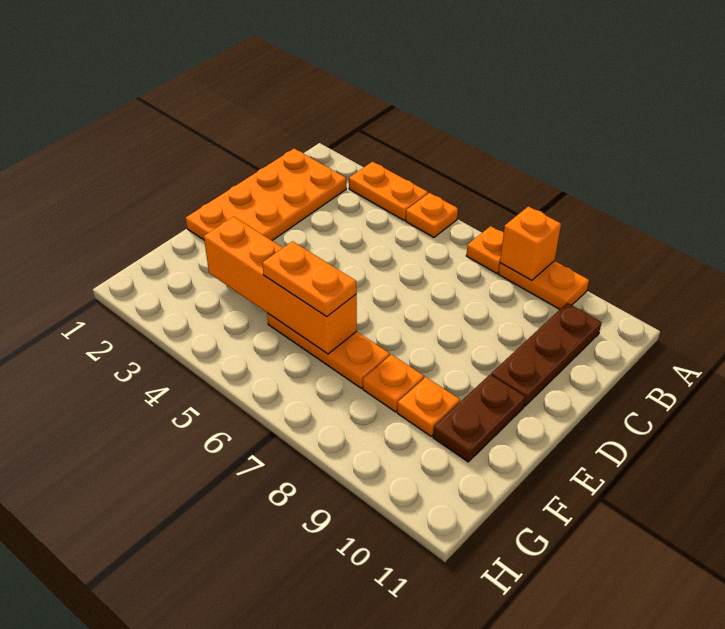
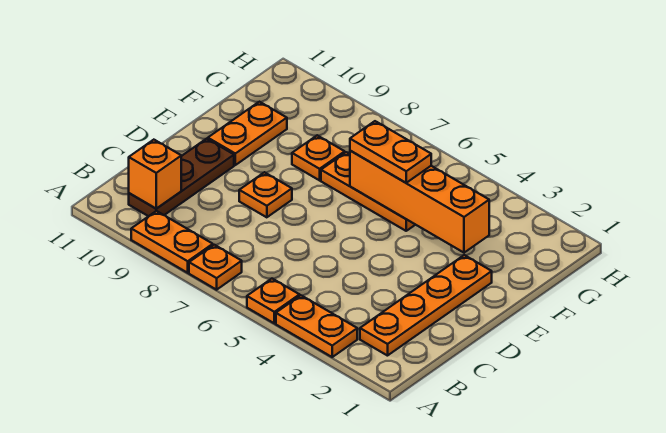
orange 1x1 brick [500,206,561,281] -> orange 1x1 brick moved to [129,140,181,209]
orange 2x4 plate [186,149,346,240] -> orange 1x4 plate [360,255,492,356]
brown 1x2 plate [433,375,525,462] -> orange 1x2 plate [208,102,287,165]
orange 1x1 plate [397,377,460,436] -> orange 1x1 plate moved to [239,172,292,217]

